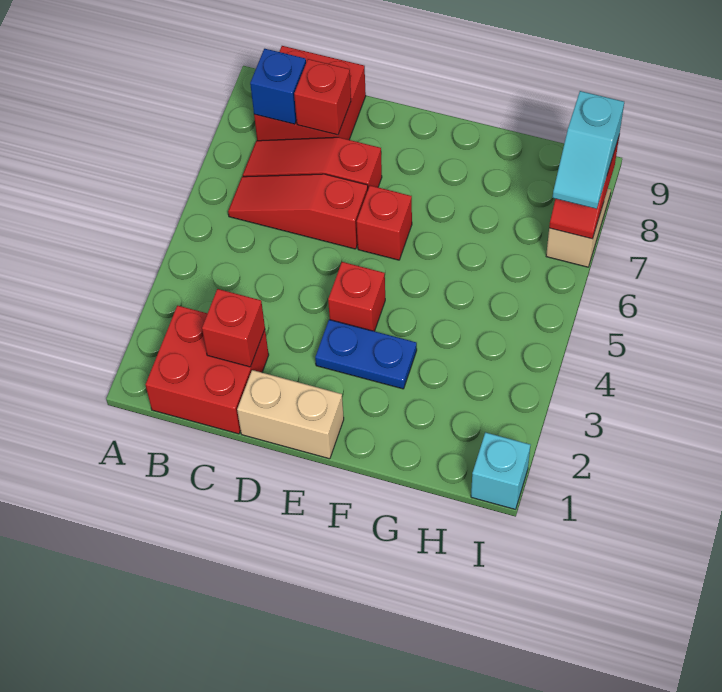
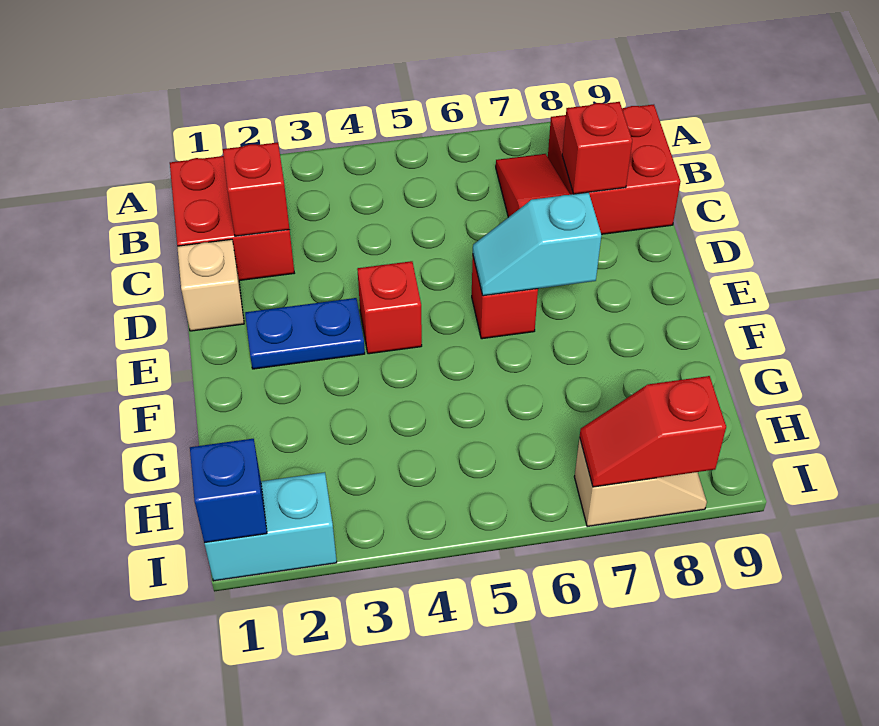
red 1x3 slope [228,174,368,249] -> none
blue 1x1 brick [250,49,306,124] -> blue 1x1 brick moved to [190,439,267,543]
tan 1x2 brick [237,370,344,459] -> tan 1x1 brick [177,239,244,331]
blue 1x2 plate [315,320,417,389] -> blue 1x2 plate turned to [245,298,365,369]
cyan 1x1 brick [471,432,530,509] -> cyan 1x2 brick [204,472,337,581]
cyan 1x2 slope [552,91,624,209] -> cyan 1x2 slope moved to [473,192,601,296]

